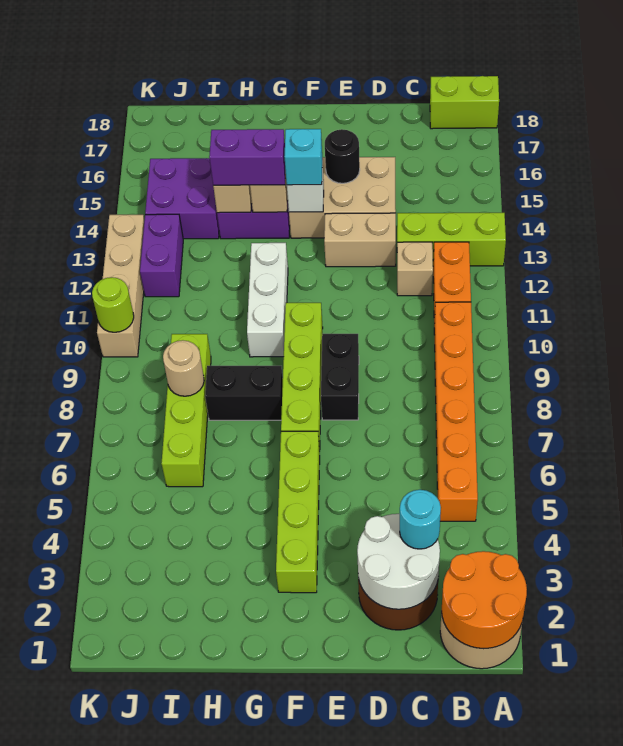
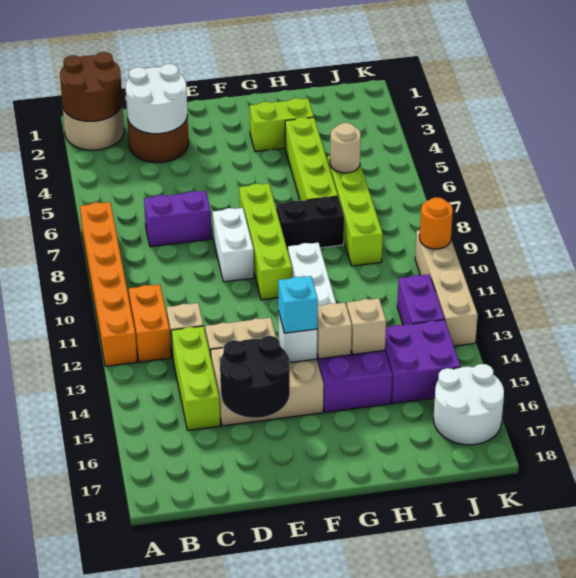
orange 2x2 round brick [442,551,527,649] -> brown 2x2 round brick [60,52,122,121]
lime 1x3 brick [397,213,506,266] -> lime 1x3 brick turned to [171,326,220,430]
lime 1x2 brick [430,76,499,129] -> lime 1x2 brick moved to [250,98,314,152]
orange 1x6 brick [434,302,478,521] -> orange 1x6 brick moved to [80,202,137,366]
cyan 1x1 round brick [400,490,441,549] -> none
black 1x2 brick [321,334,359,420] -> white 1x2 brick [213,208,254,282]
black 1x1 round brick [325,129,360,183] -> black 2x2 round brick [220,336,290,418]
lime 1x4 brick [276,431,320,593] -> lime 1x4 brick moved to [285,117,338,201]
purple 1x2 brick [209,129,285,186] -> purple 1x2 brick moved to [144,191,212,247]
tan 1x1 round brick [163,340,204,396] -> tan 1x1 round brick moved to [330,123,361,173]
none -> white 2x2 round brick [434,364,504,445]
lime 1x1 round brick [92,277,134,332] -> orange 1x1 round brick [420,197,453,249]

